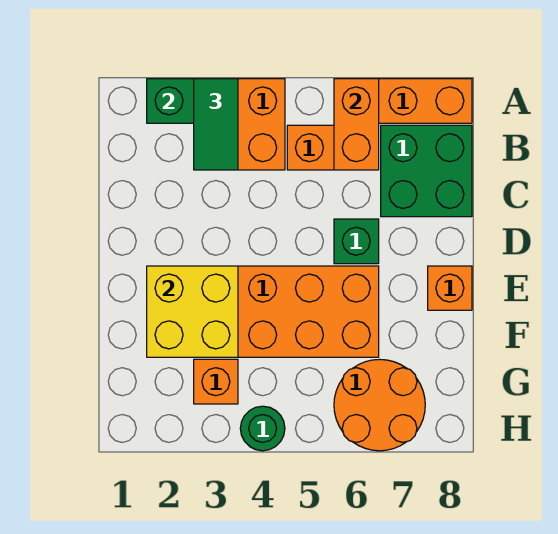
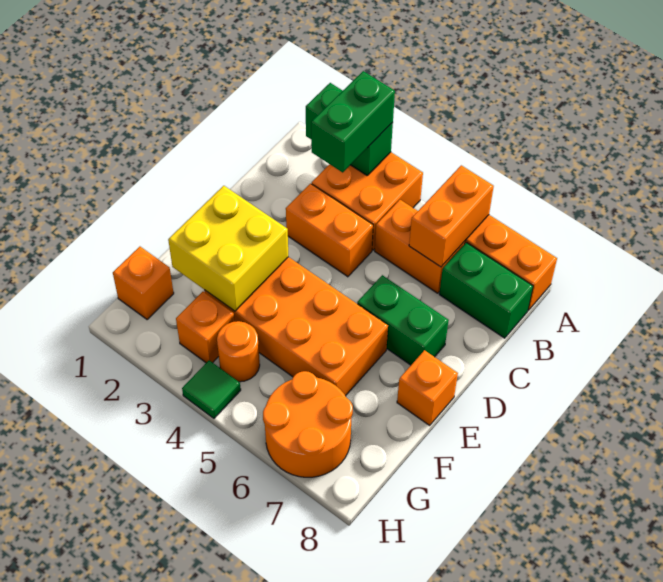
green 1x2 tile [194,79,238,170] -> green 1x2 brick [311,71,395,172]
green 2x2 brick [381,125,472,217] -> green 1x2 brick [439,243,533,338]
none -> orange 1x2 brick [286,184,373,277]
green 1x1 brick [334,219,379,264] -> green 1x2 brick [357,275,449,365]
none -> orange 1x1 brick [113,247,174,320]
none -> orange 1x1 round brick [217,321,260,382]
green 1x1 round brick [240,406,285,451] -> green 1x1 tile [182,360,241,418]

